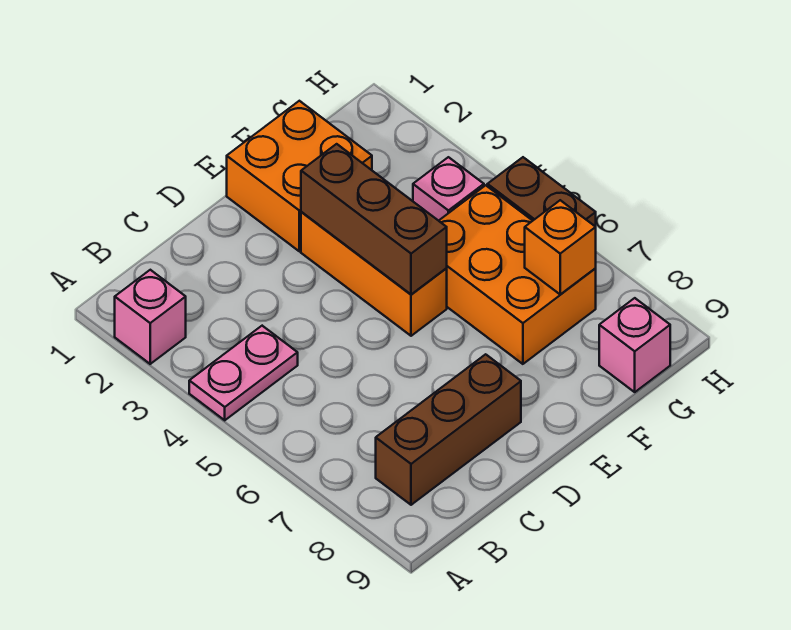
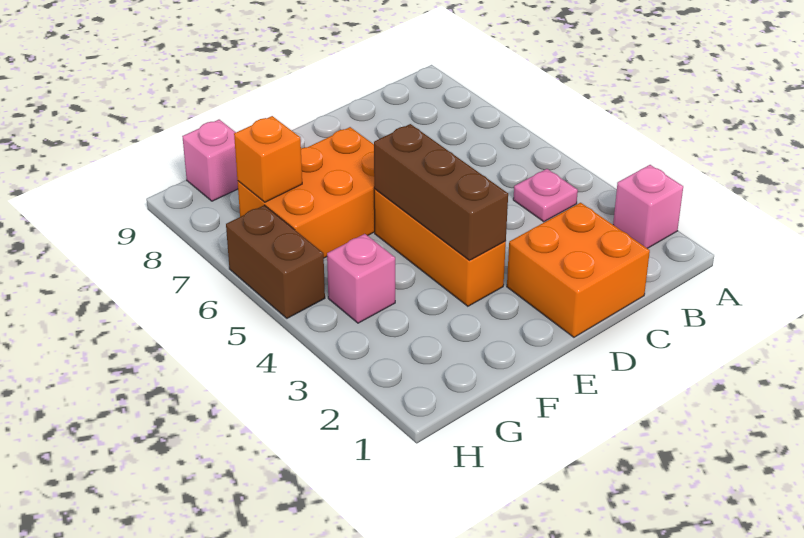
pink 1x2 plate [189,326,298,420] -> pink 1x1 plate [513,169,578,222]
brown 1x3 brick [376,354,521,505] -> none
orange 2x2 brick [227,101,372,251] -> orange 2x2 brick moved to [507,203,650,337]
orange 2x3 brick [439,185,596,364] -> orange 2x3 brick turned to [238,127,375,258]

